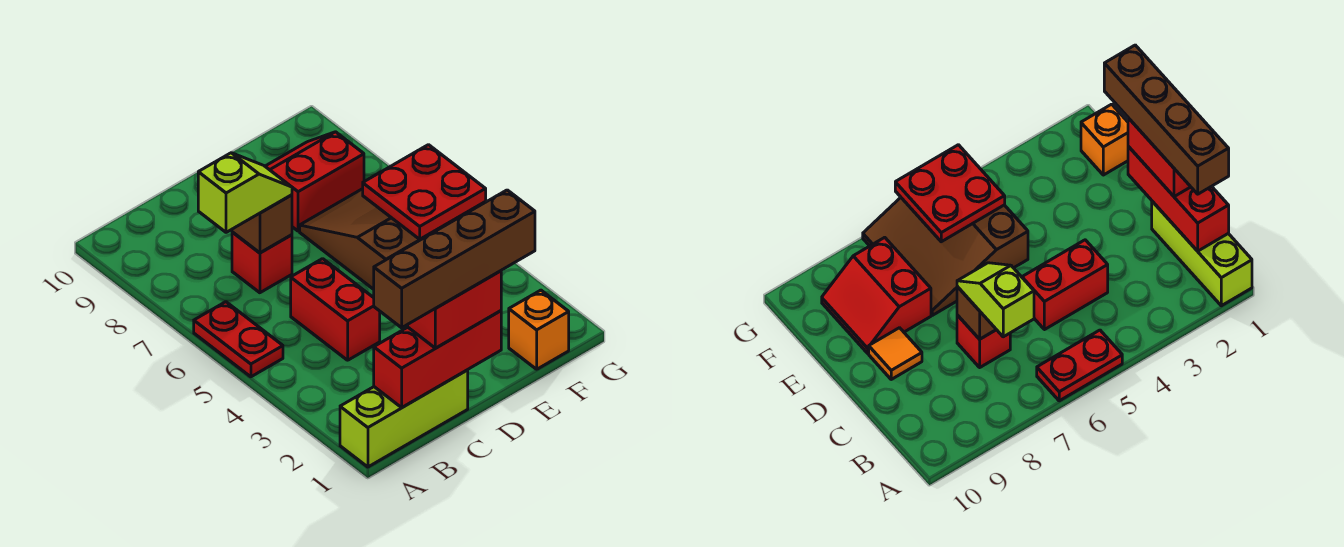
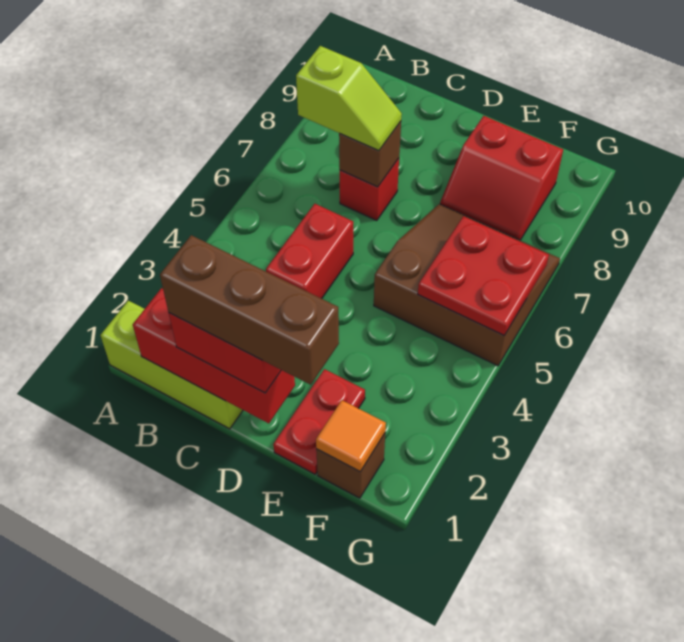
red 1x2 plate [194,302,283,377] -> red 1x2 plate moved to [273,369,365,474]
brown 1x4 brick [374,190,535,328] -> brown 1x3 brick [160,235,339,385]
orange 1x1 tile [869,328,922,379] -> orange 1x1 tile moved to [316,400,386,471]
red 2x2 slope [265,132,364,231] -> red 2x2 slope turned to [440,116,563,240]
orange 1x1 brick [509,290,569,369] -> brown 1x1 brick [316,434,385,498]

